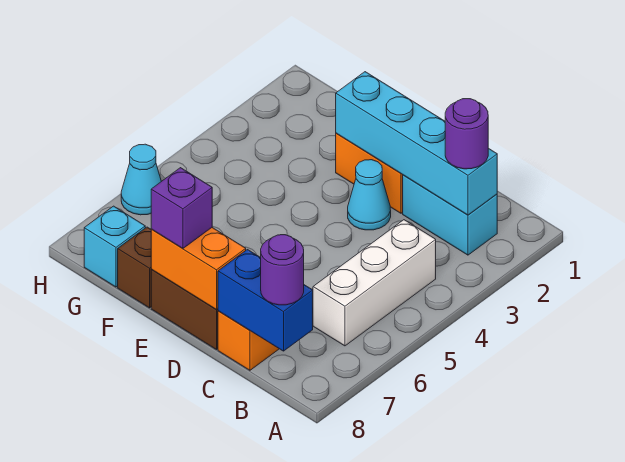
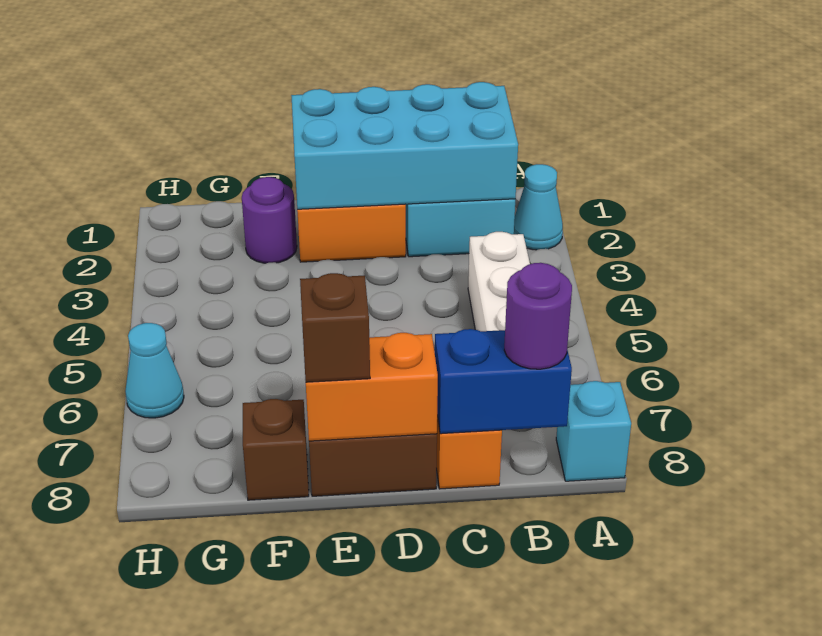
cyan 1x4 brick [336,72,497,215] -> cyan 2x4 brick [291,82,518,209]
purple 1x1 round brick [445,99,488,169] -> purple 1x1 round brick moved to [242,177,297,263]
cyan 1x1 cone [348,160,391,230] -> cyan 1x1 cone moved to [514,164,563,250]
purple 1x1 brick [151,168,212,248] -> brown 1x1 brick [300,273,370,382]
cyan 1x1 brick [84,206,145,287] -> cyan 1x1 brick moved to [556,381,631,481]

